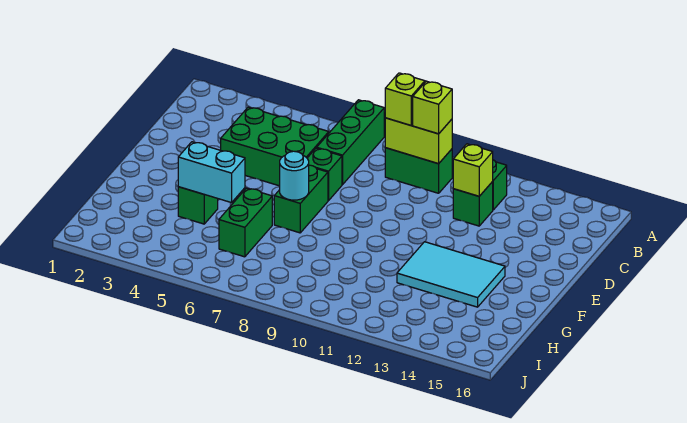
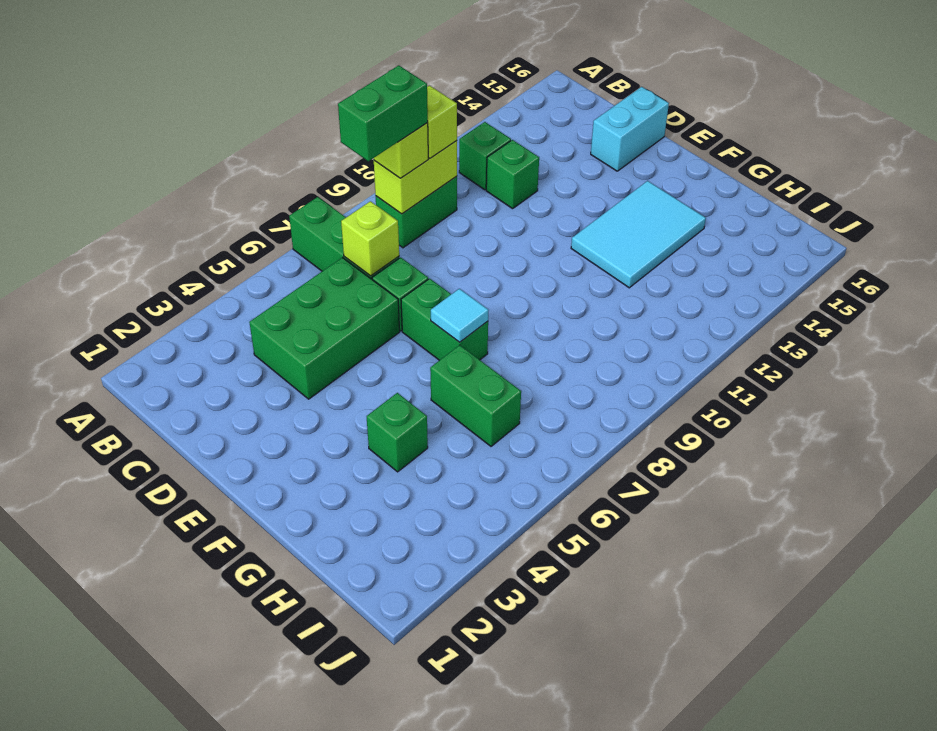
none -> green 1x2 brick [338,65,428,161]
lime 1x1 brick [453,144,493,196] -> lime 1x1 brick moved to [341,201,399,276]
cyan 1x1 round brick [280,151,309,200] -> cyan 1x1 tile [431,289,489,342]
cyan 1x2 brick [178,142,245,203] -> cyan 1x2 brick moved to [591,87,669,171]

